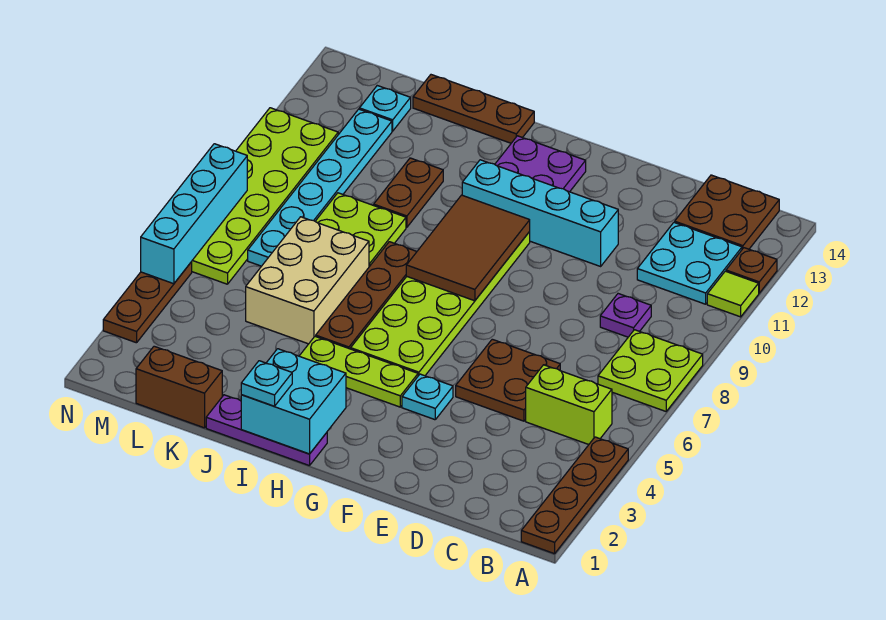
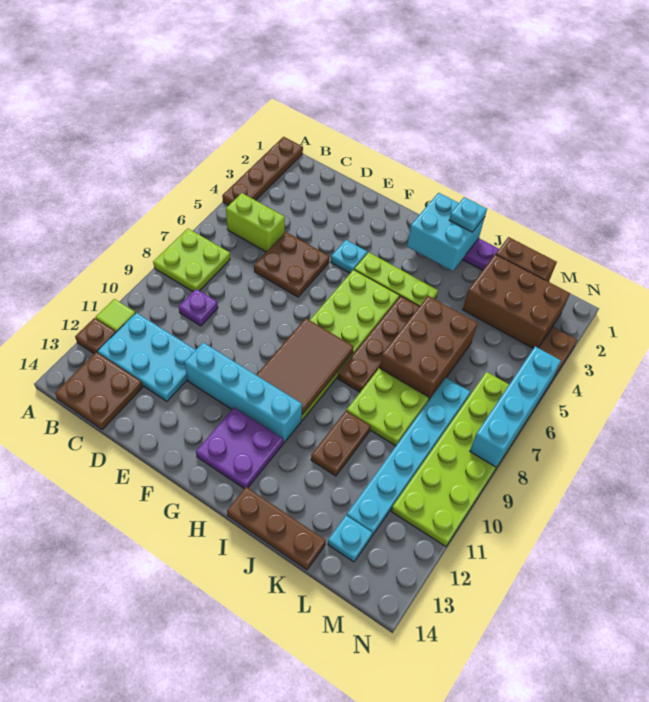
cyan 2x2 plate [637,222,742,304] -> cyan 2x3 plate [97,313,195,401]
tan 2x3 brick [246,217,369,344] -> brown 2x3 brick [380,296,478,401]
none -> brown 2x3 brick [463,254,570,349]

